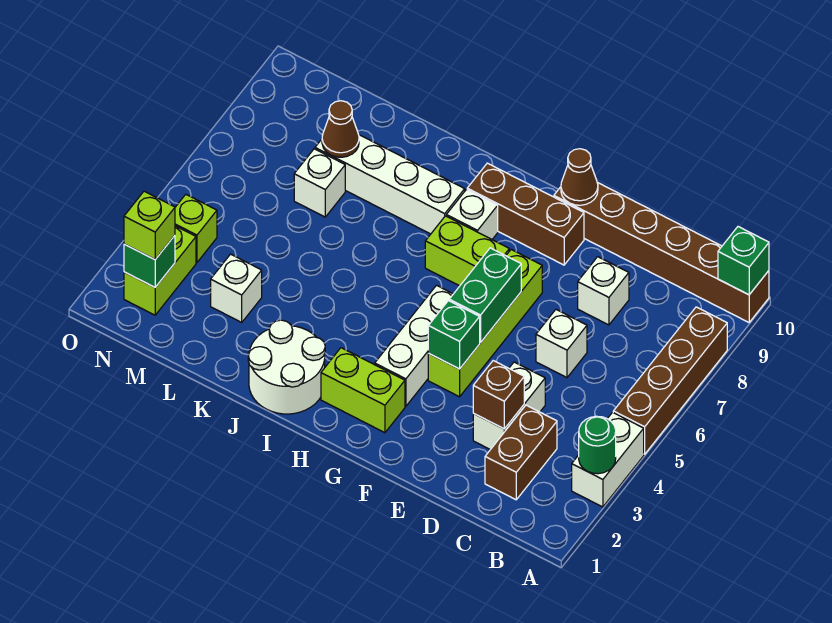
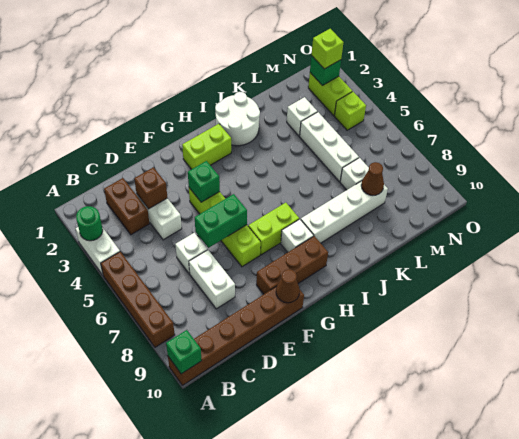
white 1x1 brick [578,257,629,325] -> white 1x2 brick [189,250,235,309]
green 1x2 brick [449,248,521,343] -> green 1x2 brick turned to [195,194,247,248]
white 1x3 brick [375,285,453,406] -> white 1x3 brick moved to [300,112,359,182]

